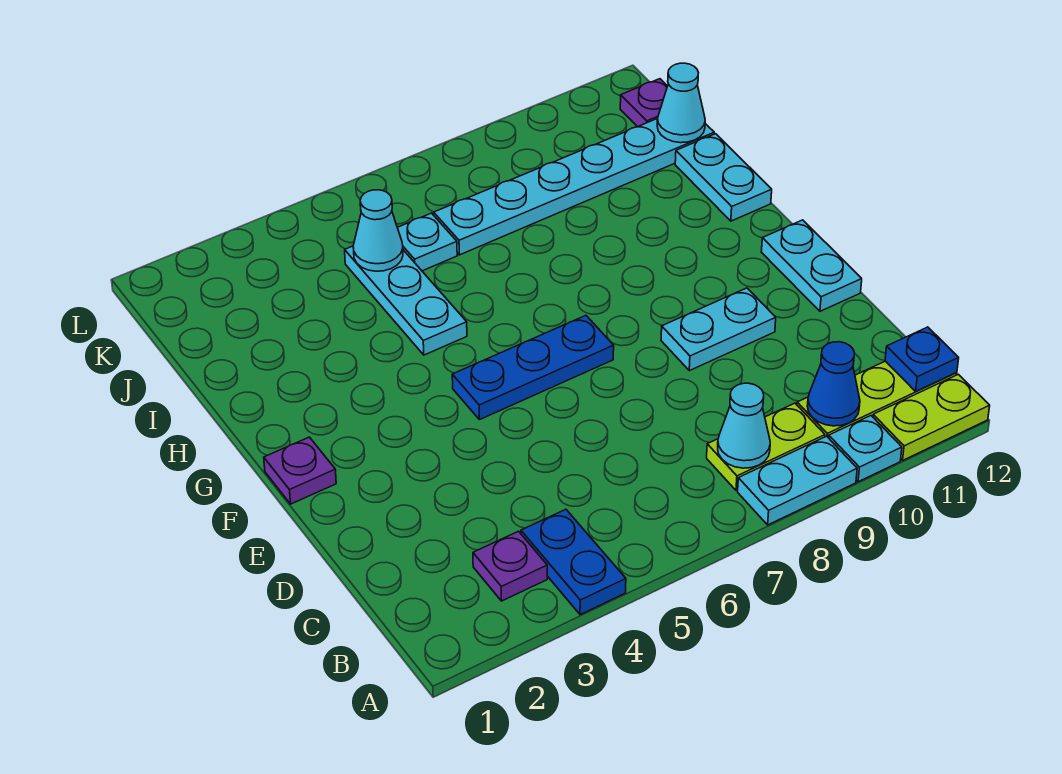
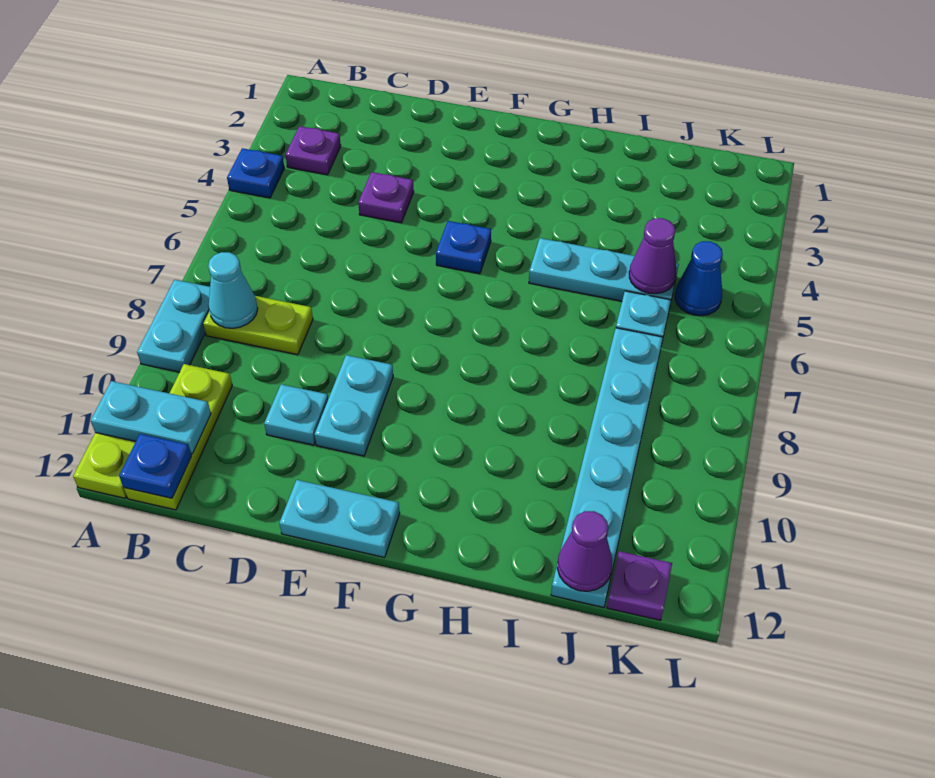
blue 1x2 plate [521,509,626,615] -> blue 1x1 plate [227,148,284,198]
cyan 1x1 plate [829,416,902,482] -> cyan 1x1 plate moved to [264,384,328,445]
lime 1x2 plate [707,403,825,490] -> lime 1x2 plate turned to [203,296,313,355]
blue 1x1 cone [807,342,860,426] -> blue 1x1 cone moved to [675,241,723,316]
purple 1x1 plate [264,437,336,504] -> purple 1x1 plate moved to [358,172,414,223]
blue 1x3 plate [452,316,614,420] -> blue 1x1 plate [436,221,491,274]
cyan 1x2 plate [675,134,772,221] -> cyan 1x2 plate moved to [91,381,211,454]
cyan 1x1 cone [353,190,403,271] -> purple 1x1 cone [629,218,676,294]
cyan 1x1 cone [657,63,705,143] -> purple 1x1 cone [557,511,612,591]

